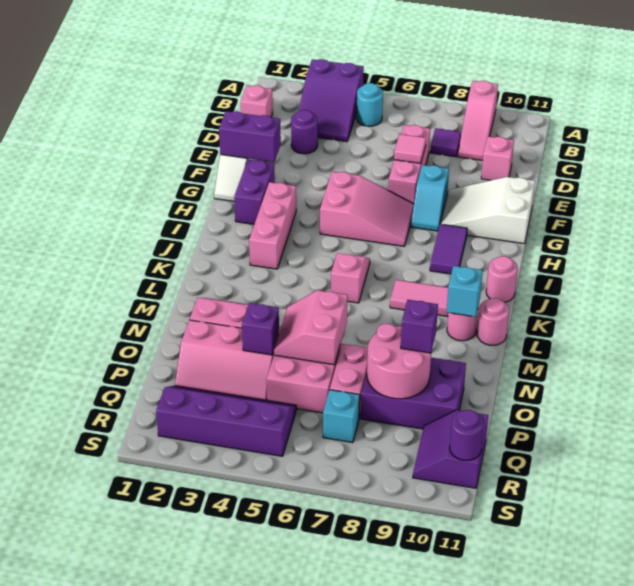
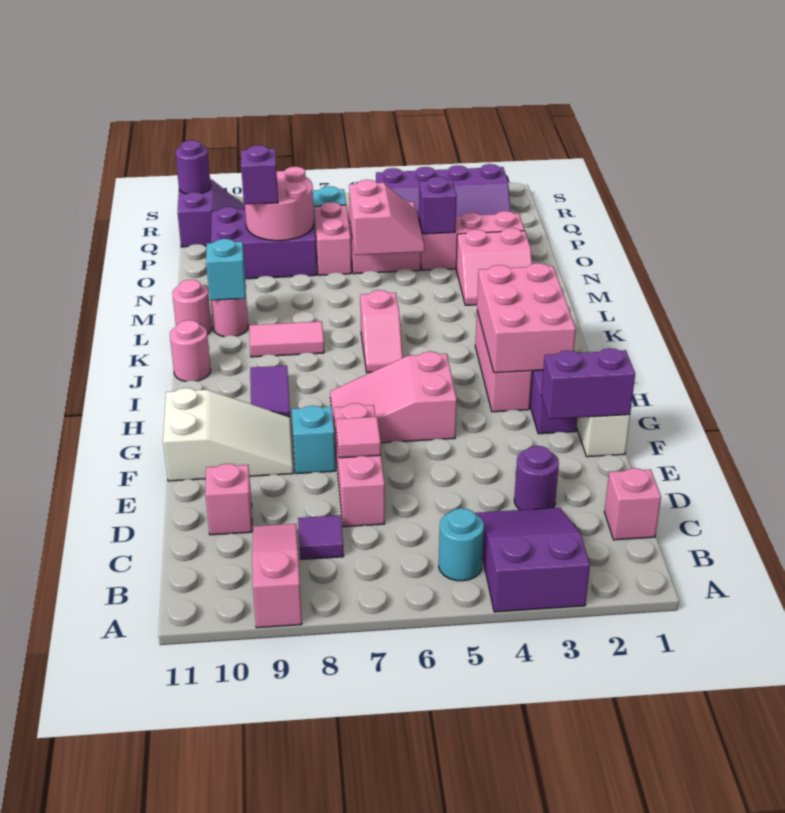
none -> pink 2x3 brick [477,263,576,373]

